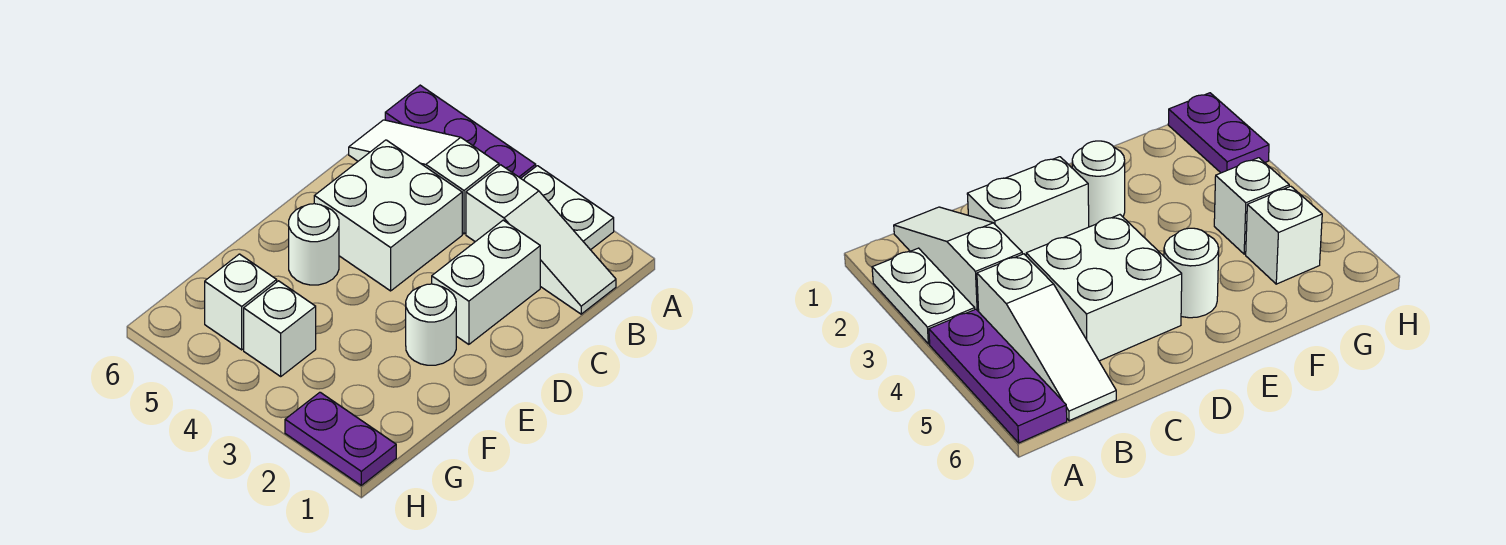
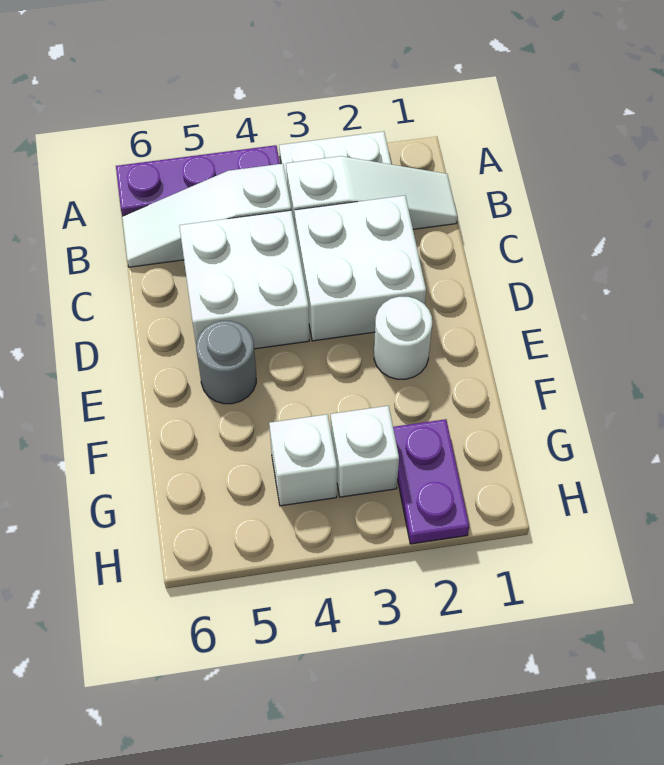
white 1x2 brick [432,220,540,344] -> white 2x2 brick [294,195,426,341]
white 1x1 round brick [289,204,339,285] -> grey 1x1 round brick [196,321,256,404]
white 1x1 brick [205,254,277,350] -> white 1x1 brick moved to [331,406,399,497]
purple 1x2 plate [285,392,396,485] -> purple 1x2 plate turned to [393,419,469,544]

